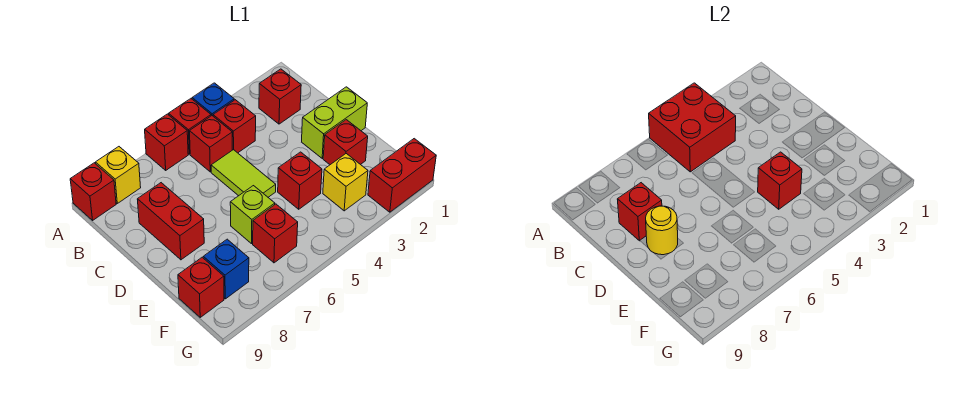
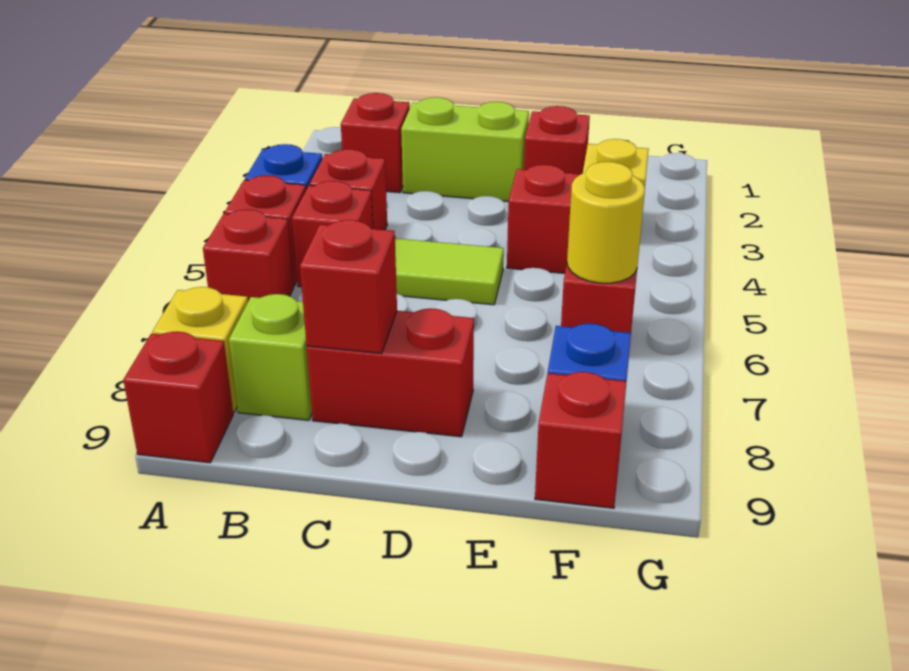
red 2x2 brick [649,83,736,172] -> none
lime 1x2 brick [302,87,367,158] -> lime 1x2 brick turned to [401,97,529,202]
yellow 1x1 round brick [646,206,678,255] -> yellow 1x1 round brick moved to [567,162,645,283]
red 1x1 brick [758,152,802,209] -> none
lime 1x1 brick [230,186,275,244] -> lime 1x1 brick moved to [229,294,312,420]
red 1x2 brick [368,139,436,212] -> none

